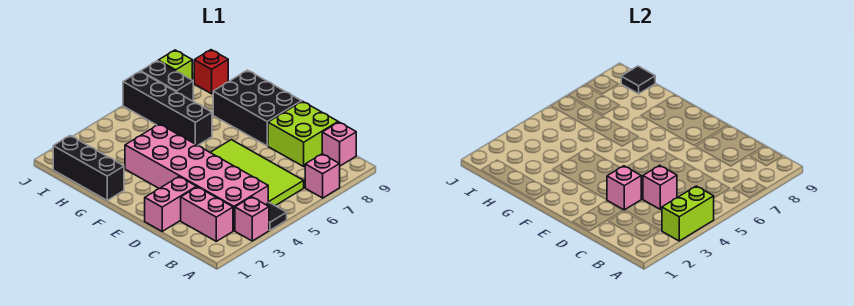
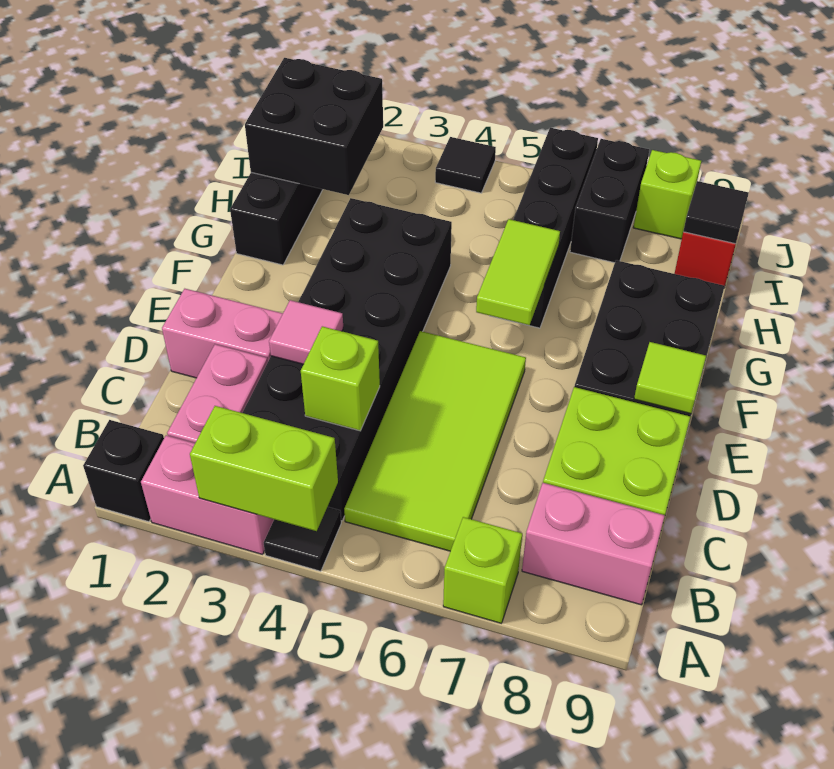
none -> black 1x1 brick [83,420,164,522]
pink 1x1 brick [235,197,269,241] -> pink 1x2 brick [141,435,274,554]
pink 1x1 brick [305,154,340,198] -> lime 1x1 brick [443,517,522,623]
pink 2x6 brick [125,124,268,231] -> black 2x6 brick [243,198,452,521]
pink 1x1 brick [322,122,356,166] -> pink 1x2 brick [522,483,665,605]
pink 1x1 brick [643,165,677,209] -> lime 1x1 brick [301,326,380,431]
pink 1x1 brick [607,166,641,210] -> pink 1x1 tile [269,300,343,364]
none -> lime 1x1 tile [634,342,706,414]
none -> lime 1x2 tile [476,219,560,325]
none -> black 2x2 brick [245,58,383,195]
none -> black 1x1 tile [435,137,496,193]

